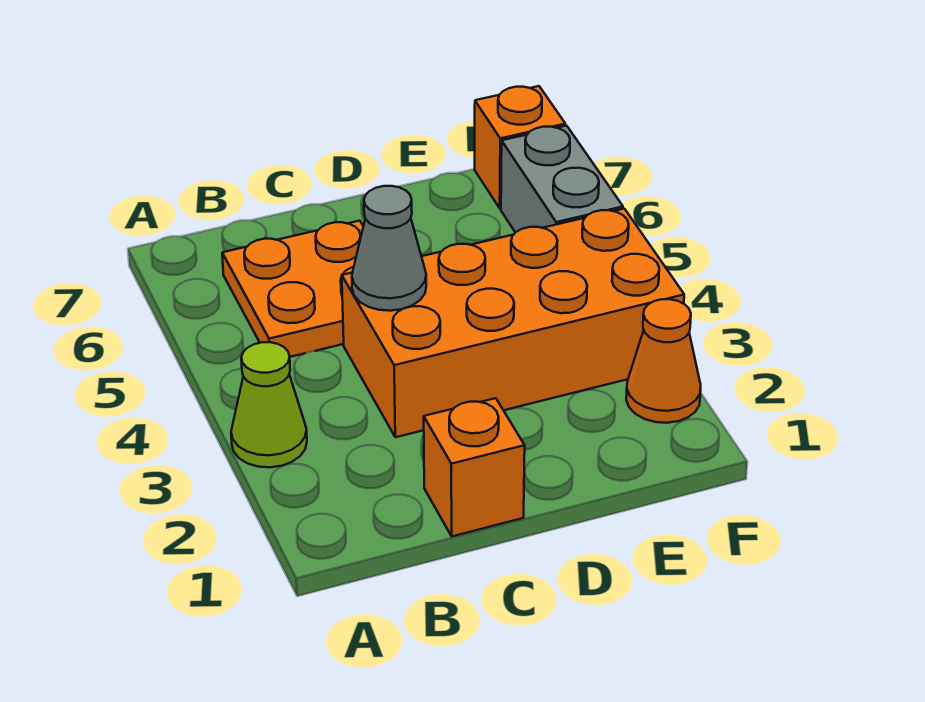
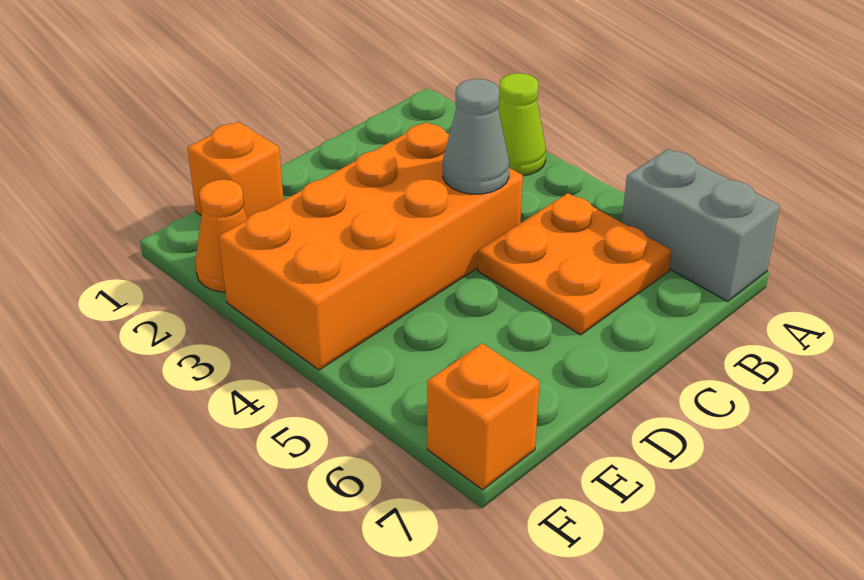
orange 1x1 brick [424,398,525,536] -> orange 1x1 brick moved to [187,122,284,218]
grey 1x2 brick [501,126,623,233] -> grey 1x2 brick moved to [622,149,780,302]

